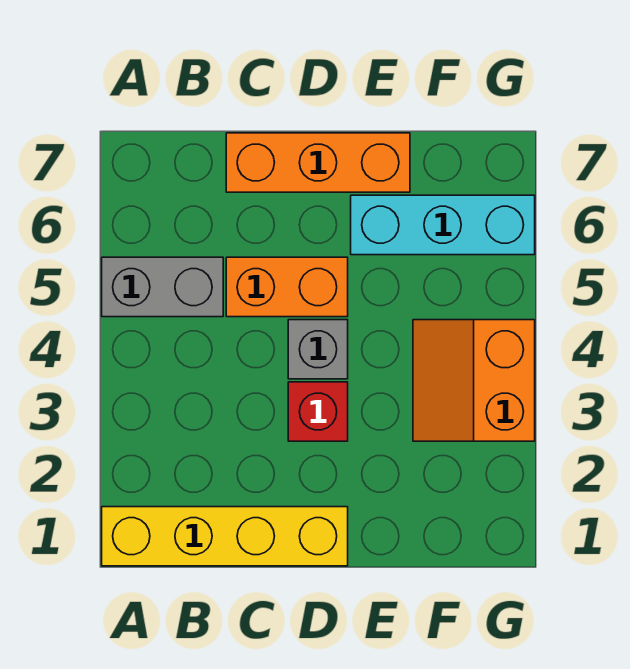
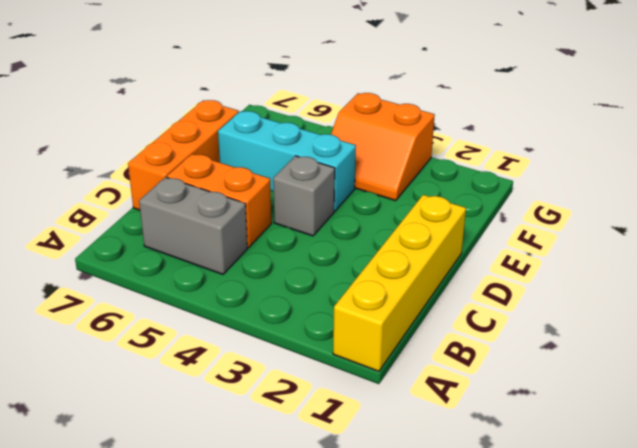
grey 1x2 brick [102,257,223,317] -> grey 1x2 brick turned to [139,177,247,274]
orange 1x2 brick [226,257,348,317] -> orange 1x2 brick turned to [167,154,271,248]
red 1x1 brick [288,382,348,441] -> none
cyan 1x3 brick [351,195,535,255] -> cyan 1x3 brick turned to [218,111,356,211]

